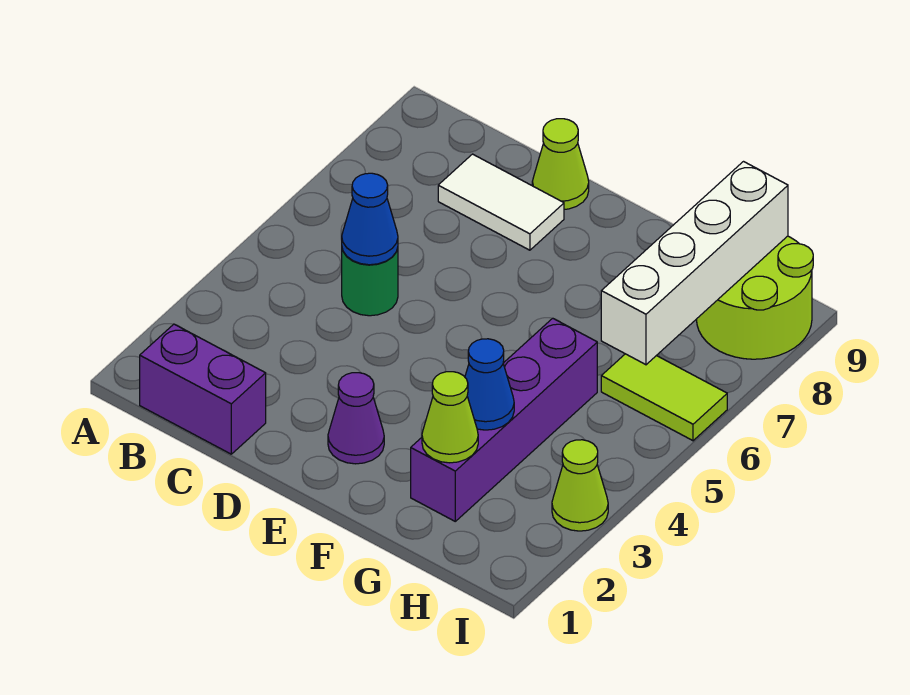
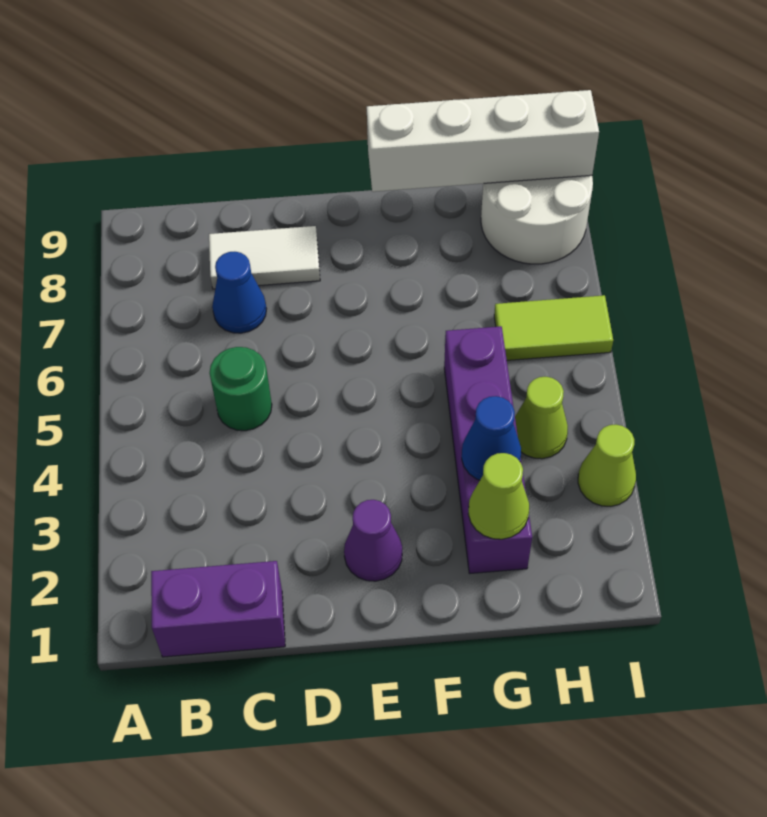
blue 1x1 cone [342,173,398,265] -> blue 1x1 cone moved to [212,252,266,333]
lime 1x1 cone [532,119,589,209] -> lime 1x1 cone moved to [515,377,568,459]
white 1x4 brick [601,162,788,365] -> white 1x4 brick turned to [367,90,599,192]
lime 2x2 round brick [697,236,813,359] -> white 2x2 round brick [481,175,593,264]

